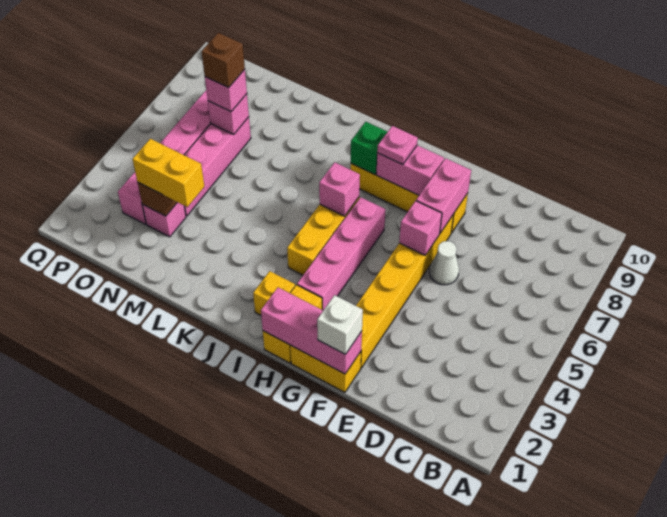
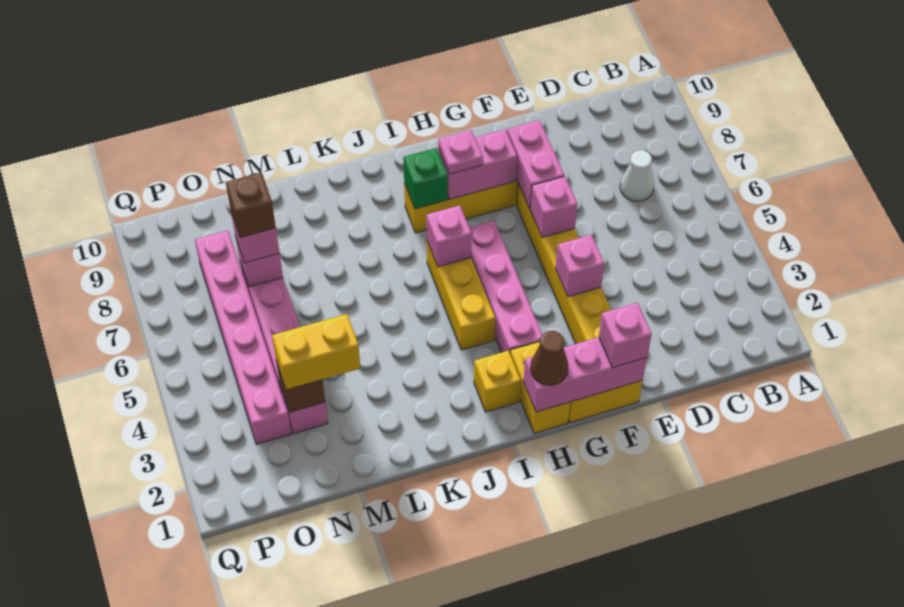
white 1x1 cone [430,241,459,285] -> white 1x1 cone moved to [620,150,654,201]
white 1x1 brick [317,295,363,354] -> pink 1x1 brick [599,303,652,368]
none -> pink 1x1 brick [555,235,604,297]
none -> brown 1x1 cone [530,331,568,385]

